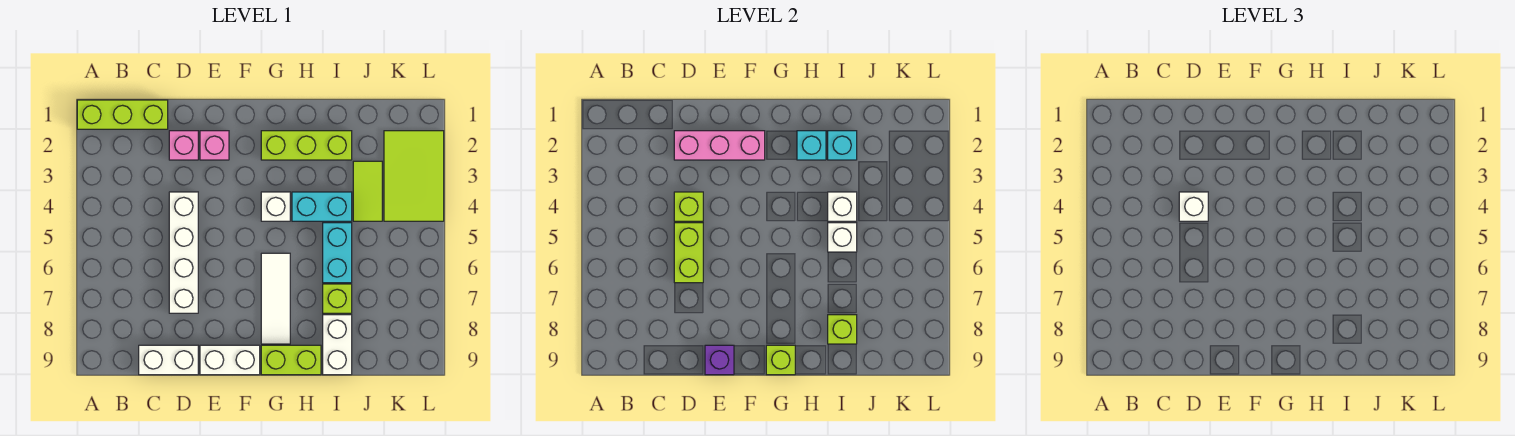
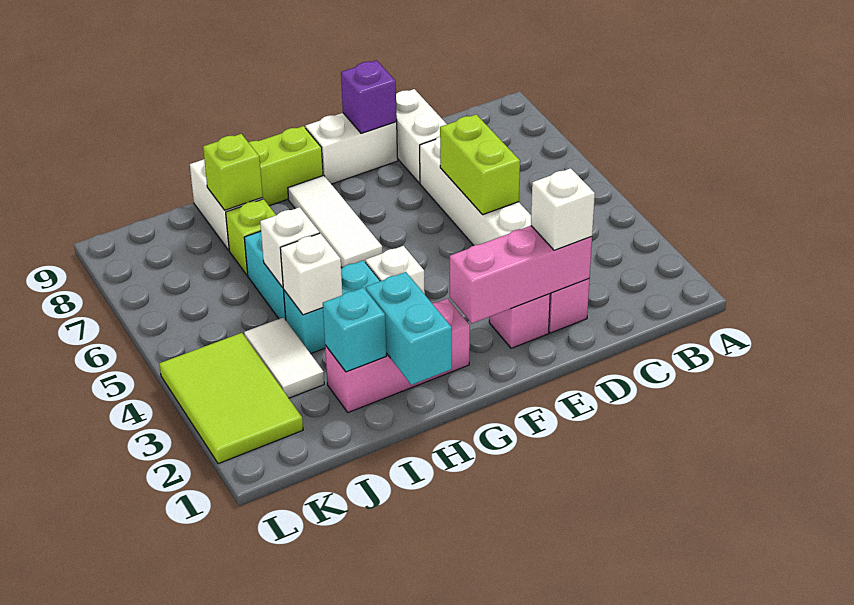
lime 1x3 brick [77,100,168,129] -> none
white 1x2 brick [139,345,198,375] -> white 1x2 brick turned to [396,89,447,183]
lime 1x1 brick [674,192,703,221] -> none
white 1x1 brick [1179,192,1208,221] -> white 1x1 brick moved to [531,168,595,250]
lime 1x3 brick [261,131,352,160] -> pink 1x3 brick [325,299,470,413]
lime 1x1 brick [766,345,795,375] -> none
cyan 1x1 brick [797,131,826,160] -> cyan 1x2 brick [366,272,452,385]
lime 1x2 tile [353,161,382,221] -> white 1x2 tile [244,317,324,398]

